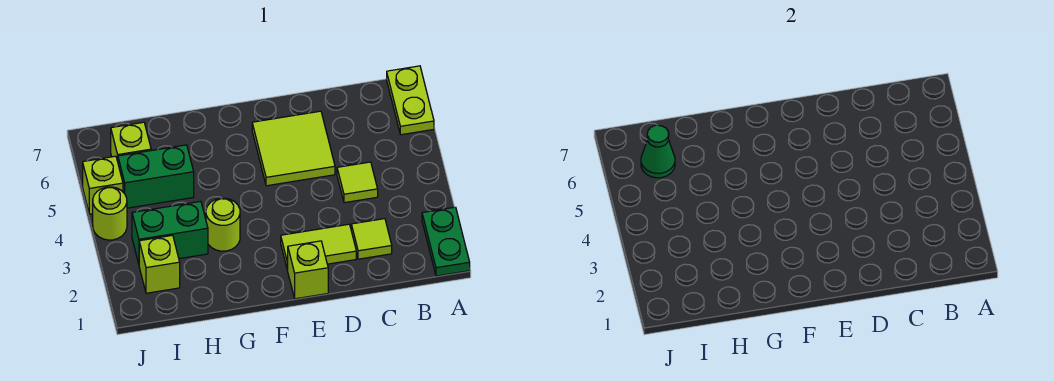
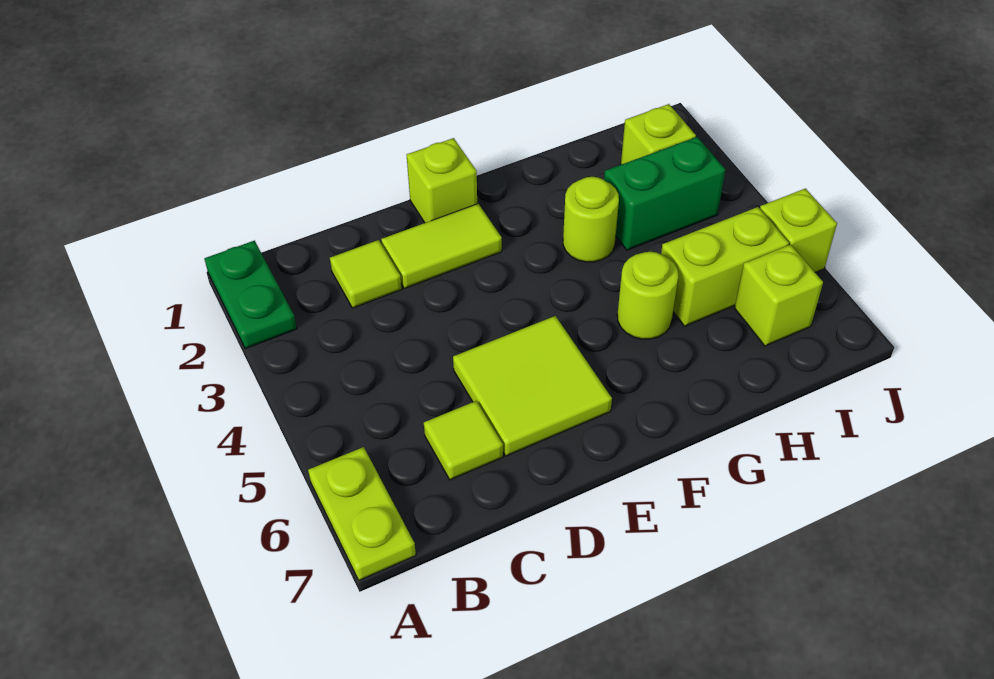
lime 1x1 tile [337,162,378,203] -> lime 1x1 tile moved to [424,401,503,480]
green 1x2 brick [118,145,194,208] -> lime 1x2 brick [661,207,789,326]
green 1x1 cone [641,125,675,178] -> none
lime 1x1 round brick [93,187,127,240] -> lime 1x1 round brick moved to [617,252,679,339]

